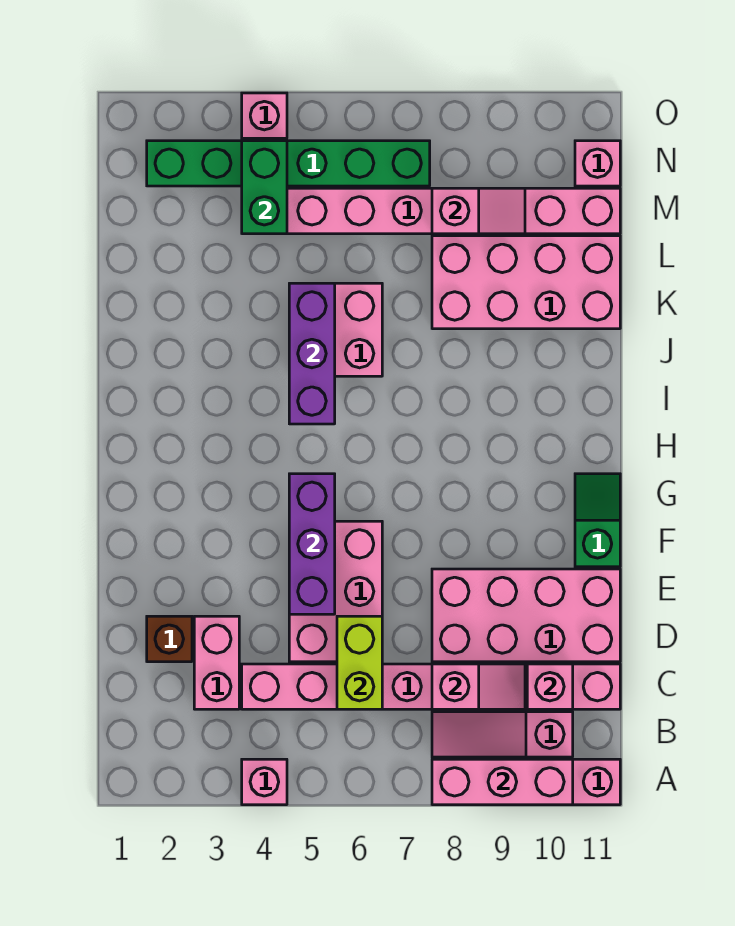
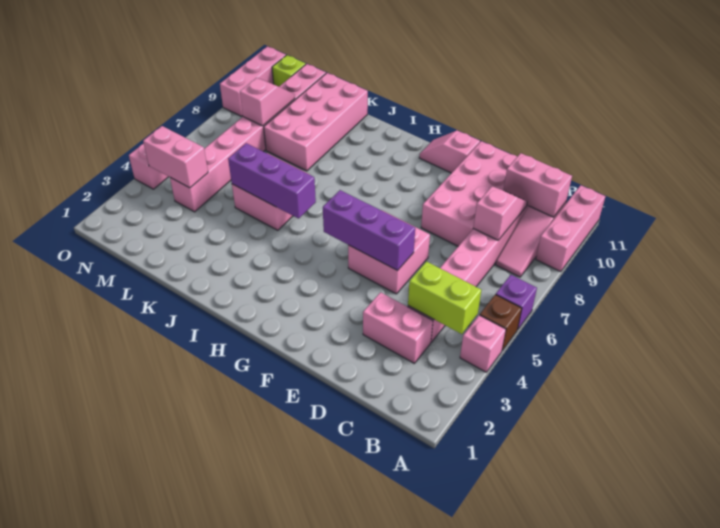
none -> purple 1x1 brick [496,275,537,330]
pink 1x3 brick [432,759,573,805] -> pink 1x3 brick moved to [220,46,286,116]
lime 1x2 brick [337,616,382,709] -> lime 1x2 brick moved to [408,262,481,334]
pink 1x1 brick [527,664,573,709] -> pink 1x2 brick [504,153,572,217]
brown 1x1 brick [147,616,192,662] -> brown 1x1 brick moved to [480,294,522,350]
pink 2x3 brick [289,521,382,662] -> pink 2x2 brick [348,210,430,294]
green 1x2 slope [575,474,620,567] -> pink 1x2 slope [419,131,480,173]
green 1x2 brick [242,141,287,234] -> pink 1x2 brick [143,126,208,188]
green 1x6 brick [147,141,430,186] -> none
pink 1x1 brick [575,141,620,186] -> lime 1x1 brick [272,55,306,87]

